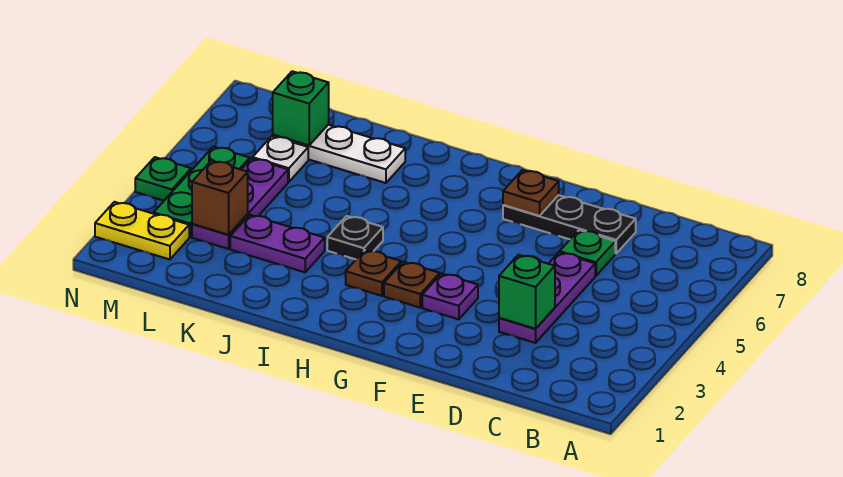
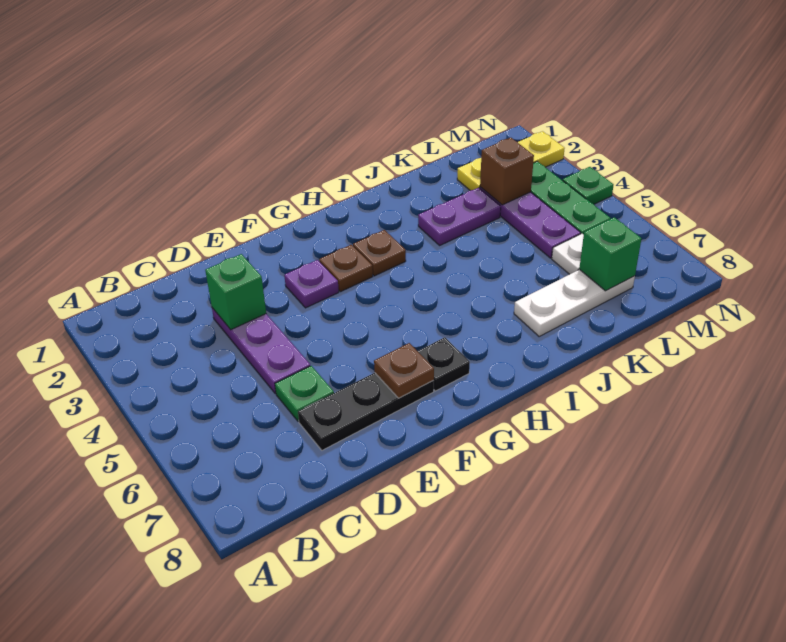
black 1x1 plate [327,216,383,259] -> black 1x1 plate moved to [418,337,470,391]
yellow 1x2 plate [95,202,189,259] -> yellow 1x3 plate [457,131,565,191]

